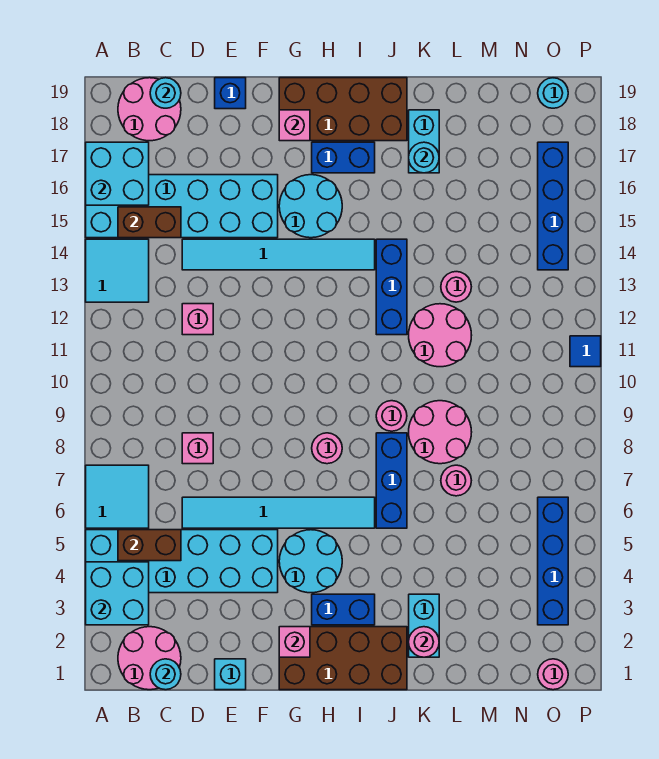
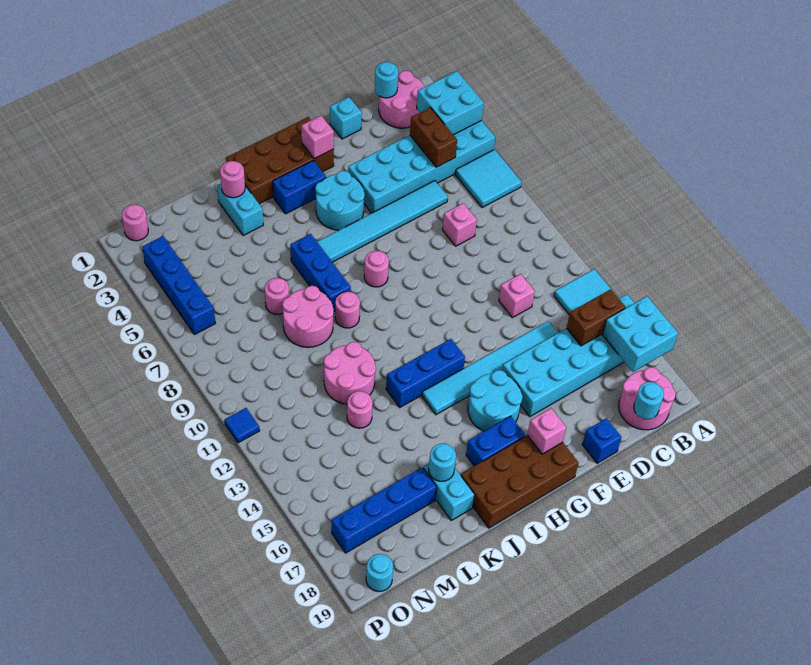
brown 1x2 brick [118,530,181,561] -> brown 1x2 brick turned to [410,108,457,167]
blue 1x3 brick [376,239,407,335] -> blue 1x3 brick turned to [386,339,465,407]
blue 1x4 brick [538,142,568,270] -> blue 1x4 brick turned to [332,467,437,553]

